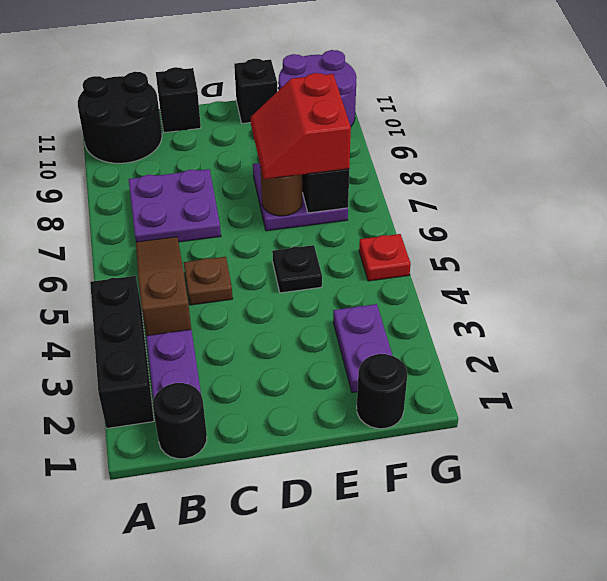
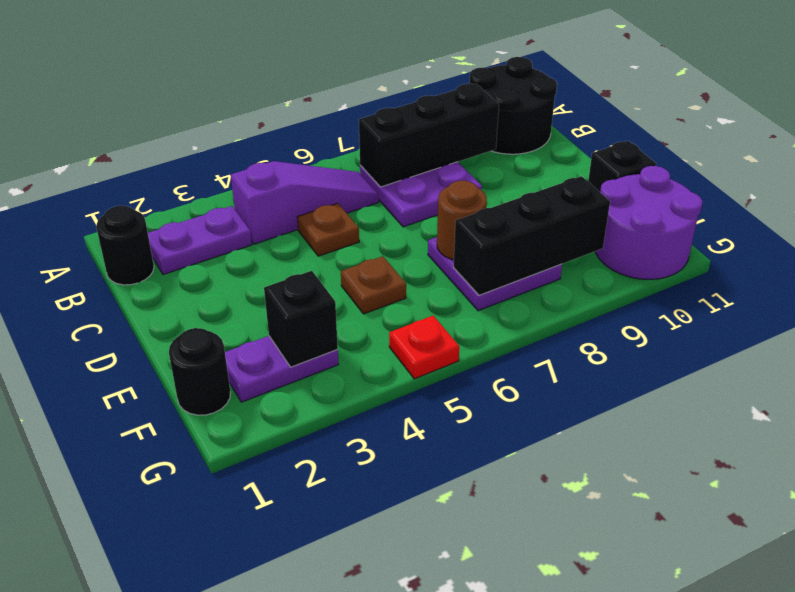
black 1x3 brick [90,276,154,428] -> black 1x3 brick moved to [359,84,499,187]
brown 1x3 slope [136,237,191,336] -> purple 1x3 slope [231,161,379,244]
black 1x1 brick [156,67,201,133] -> black 1x1 brick moved to [264,271,338,367]
black 1x1 plate [272,245,322,293] -> brown 1x1 plate [341,256,406,314]
red 2x2 slope [250,73,351,179] -> none

